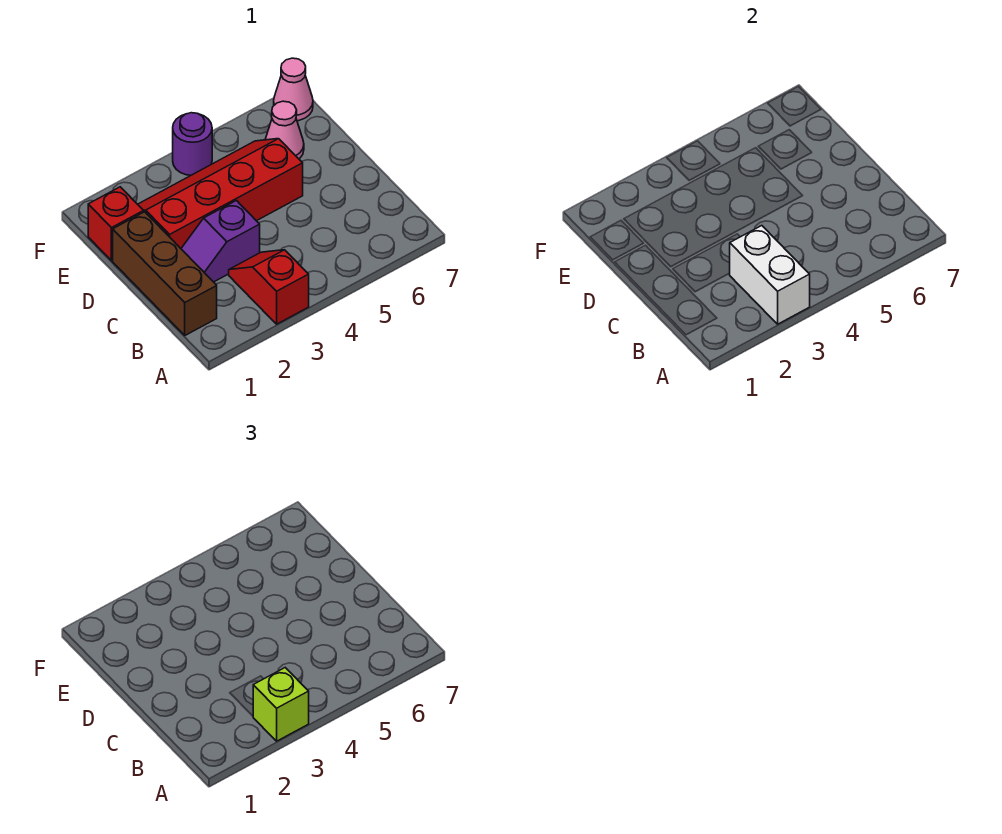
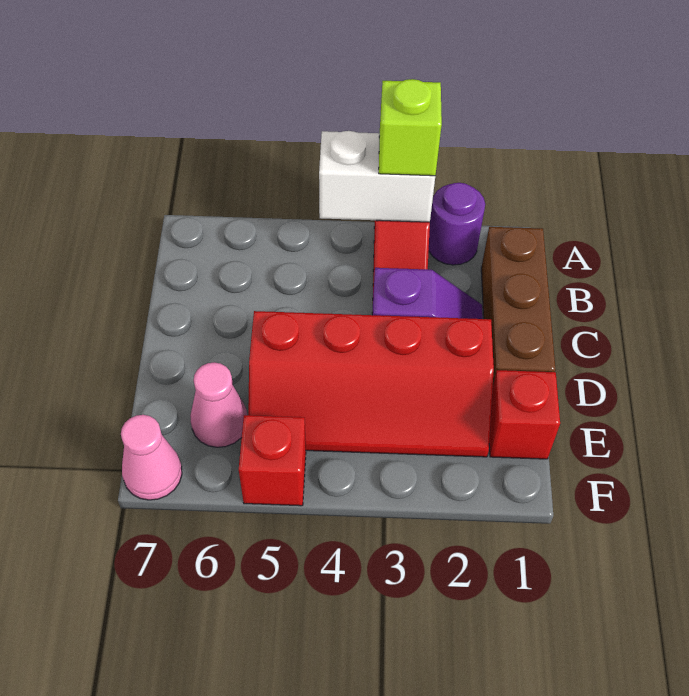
white 1x2 brick [730,226,810,324] -> white 1x2 brick turned to [319,131,435,222]
purple 1x1 round brick [173,113,212,175] -> purple 1x1 round brick moved to [429,183,485,265]
none -> red 1x1 brick [239,415,306,506]

